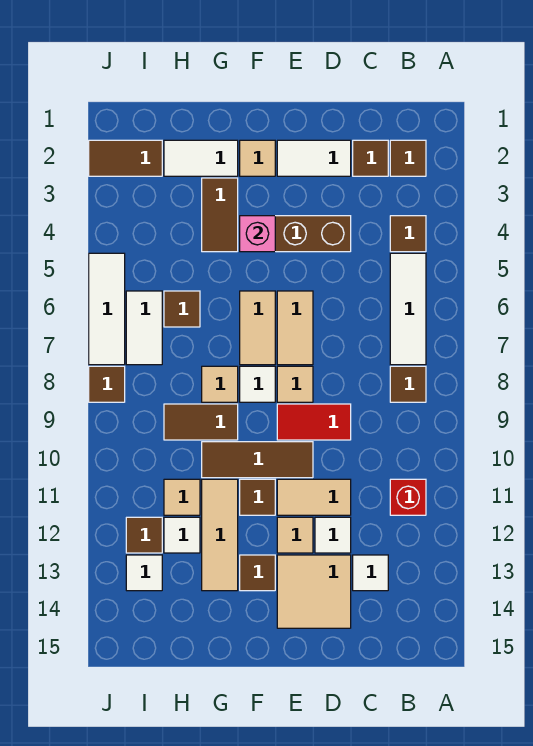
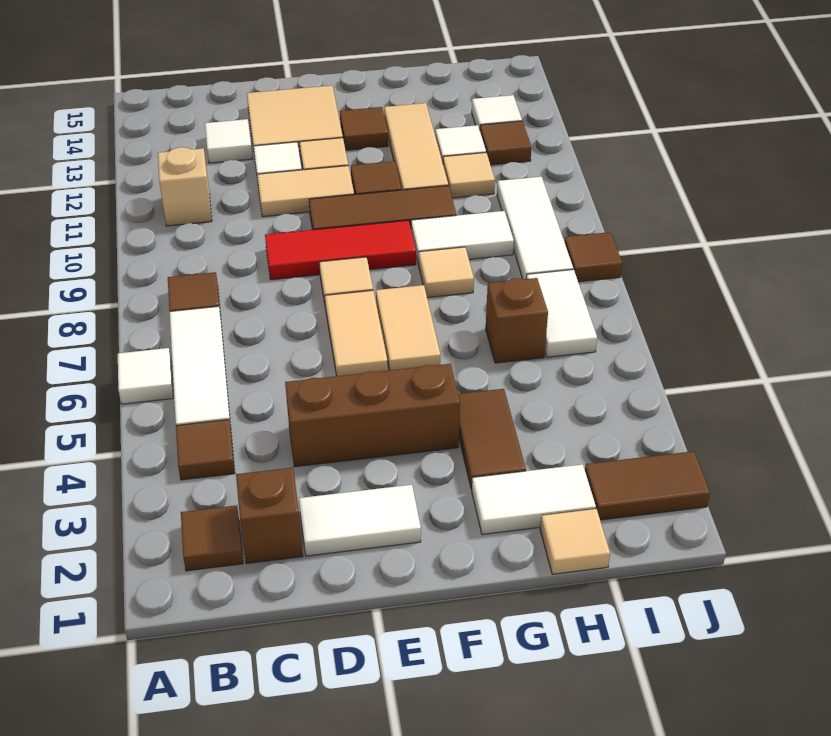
red 1x1 brick [390,479,426,515] -> tan 1x1 brick [158,147,212,226]
brown 1x1 tile [353,140,388,176] -> brown 1x1 brick [236,468,303,564]
red 1x2 tile [277,404,351,440] -> red 1x3 tile [265,220,416,280]
tan 1x1 tile [240,140,275,176] -> tan 1x1 tile moved to [540,509,610,574]
pink 1x1 brick [240,216,275,252] -> none
white 1x1 tile [240,366,275,402] -> white 1x1 tile moved to [118,348,173,404]
brown 1x2 tile [164,404,238,440] -> white 1x2 tile [411,211,514,264]
brown 1x1 tile [164,291,200,327] -> brown 1x1 brick [486,278,548,363]
white 1x3 tile [89,253,125,365] -> white 1x3 tile moved to [497,177,573,279]

